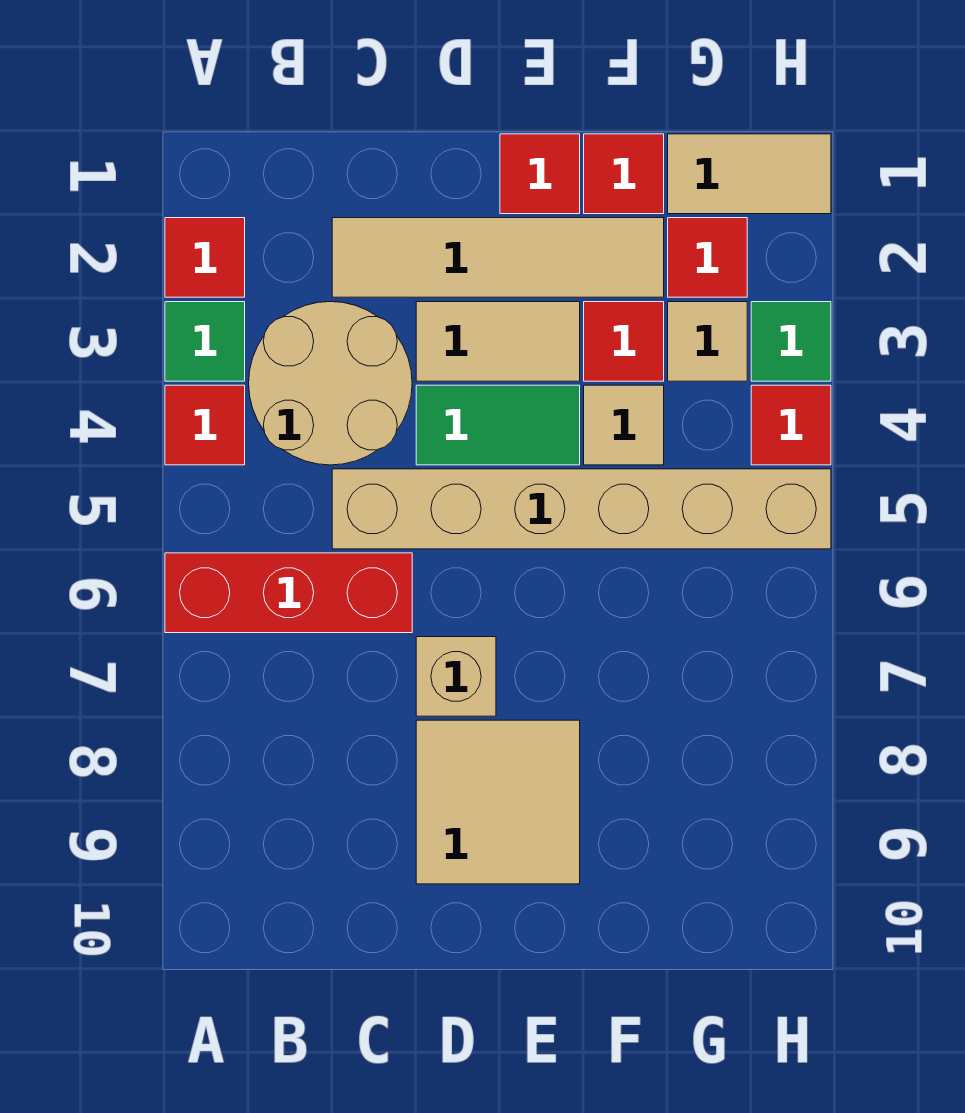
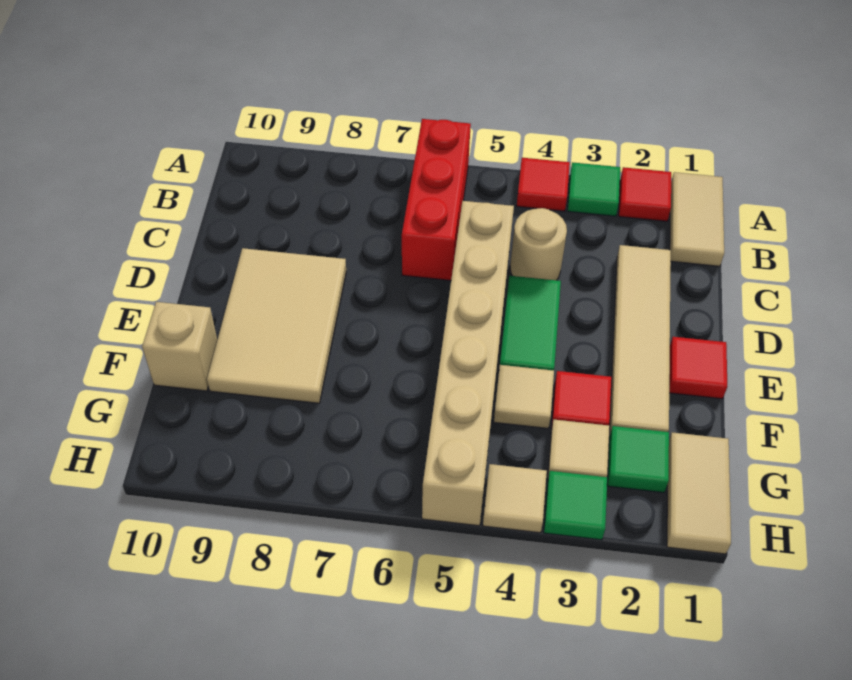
tan 2x2 round brick [249,302,412,465] -> tan 1x1 round brick [510,208,567,280]
tan 1x2 tile [416,302,580,381] -> tan 1x2 tile moved to [670,172,724,266]
tan 1x1 brick [416,637,496,716] -> tan 1x1 brick moved to [142,302,217,391]
tan 2x2 tile [416,720,580,884] -> tan 2x3 tile [207,248,346,403]
red 1x1 tile [584,134,664,214] -> none
red 1x1 tile [668,218,747,297] -> green 1x1 tile [607,426,669,493]
red 1x1 tile [751,385,831,465] -> tan 1x1 tile [483,464,547,533]

